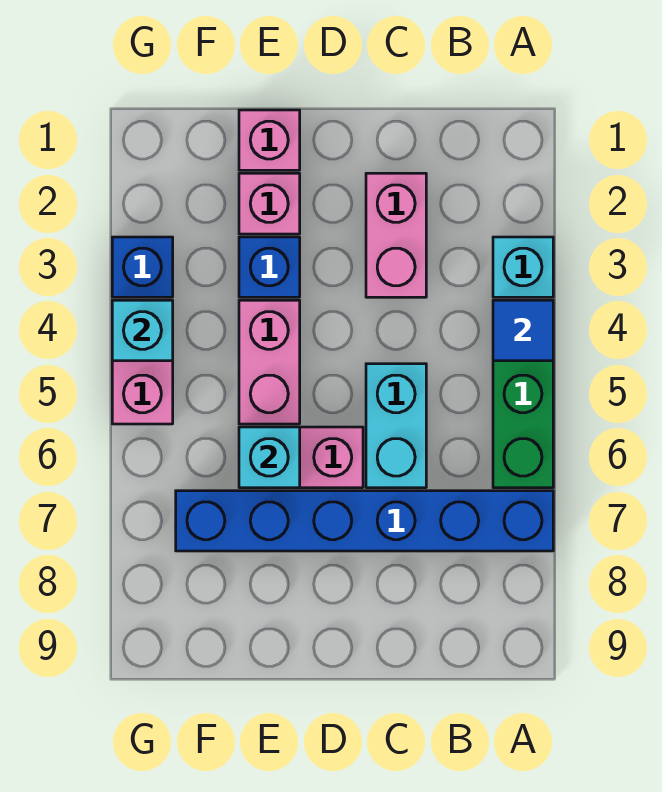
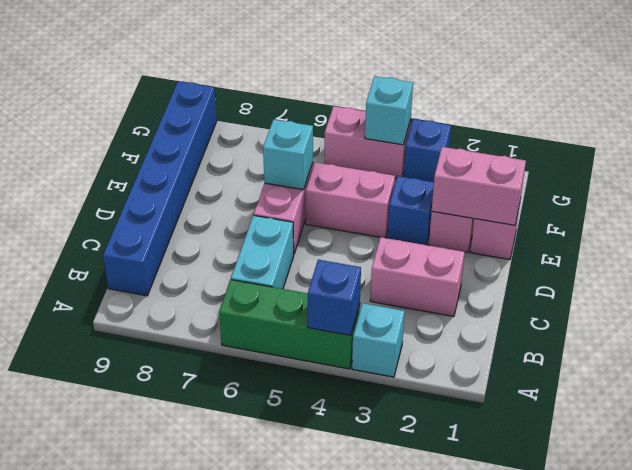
blue 1x1 tile [493,300,553,361] -> blue 1x1 brick [308,260,361,335]
blue 1x6 brick [176,491,553,551] -> blue 1x6 brick moved to [103,81,217,296]
cyan 1x2 brick [366,364,426,488] -> cyan 1x2 brick turned to [231,215,294,289]
none -> pink 1x2 brick [432,147,526,225]

